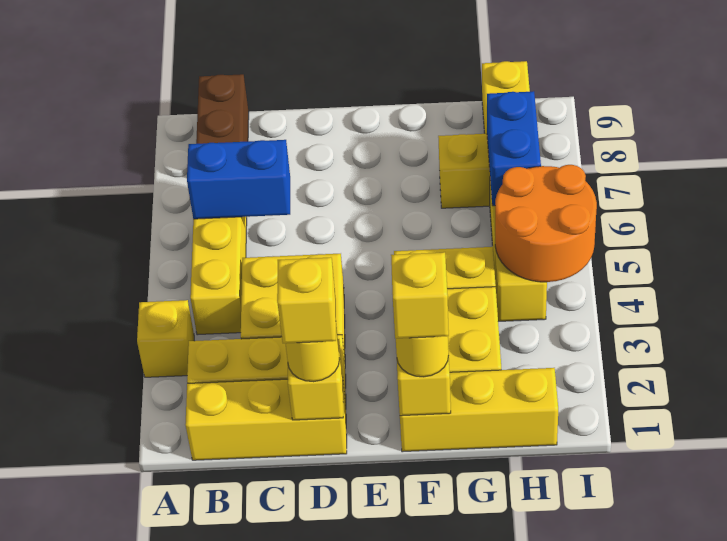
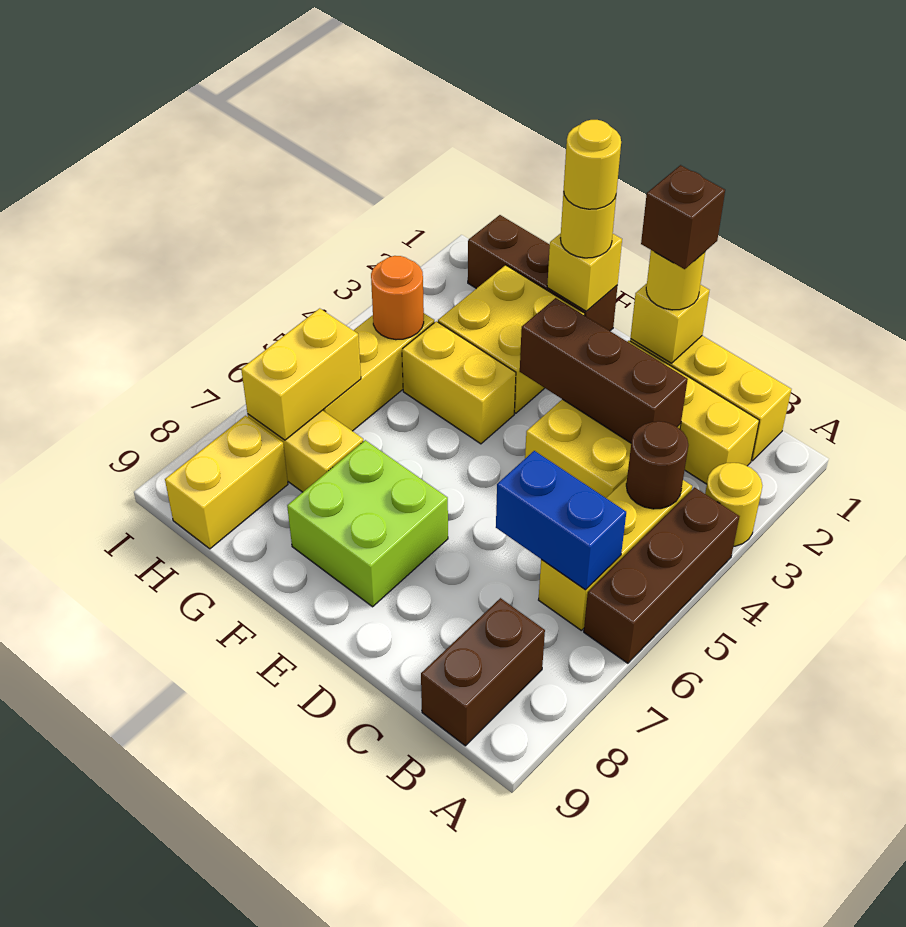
yellow 1x1 brick [137,300,194,377] -> yellow 1x1 round brick [705,463,762,546]
none -> brown 1x3 brick [584,487,739,663]
none -> brown 1x1 round brick [626,421,688,509]
none -> brown 1x3 brick [520,298,688,443]
yellow 1x1 brick [277,257,336,343] -> brown 1x1 brick [641,165,725,269]
none -> lime 2x2 brick [287,440,448,607]
yellow 1x3 brick [400,368,558,452] -> brown 1x3 brick [468,215,618,331]
yellow 1x1 brick [391,252,449,338] -> yellow 1x1 round brick [564,120,621,209]
orange 2x2 round brick [495,165,597,282] -> orange 1x1 round brick [371,256,424,340]
blue 1x2 brick [487,91,541,206] -> yellow 1x2 brick [241,308,361,440]

